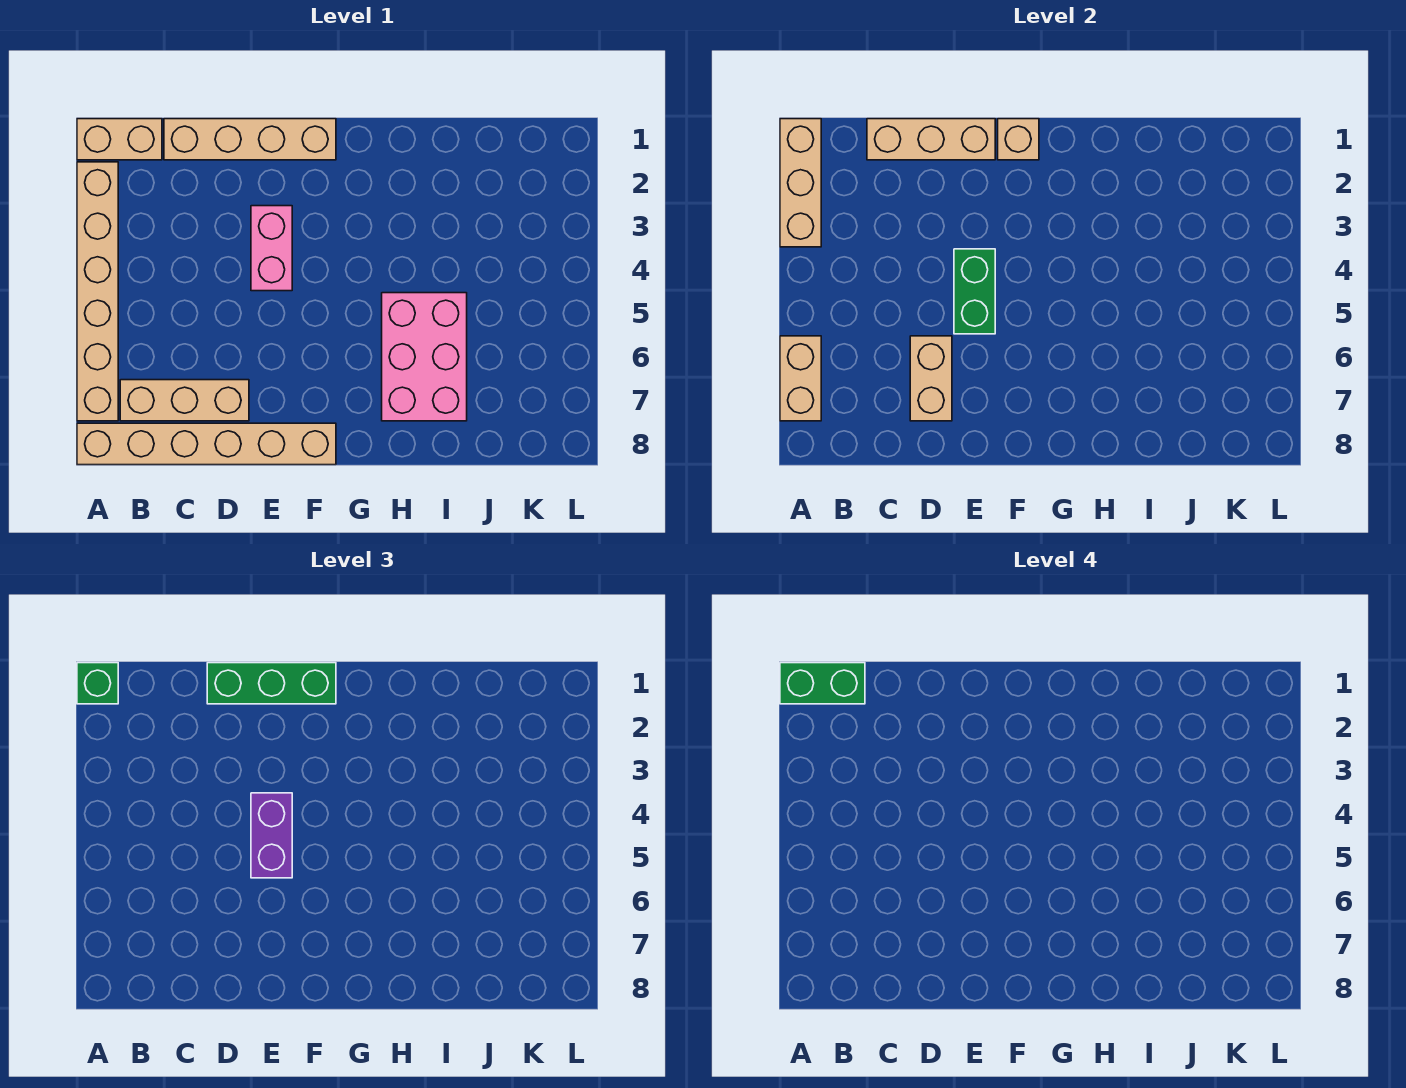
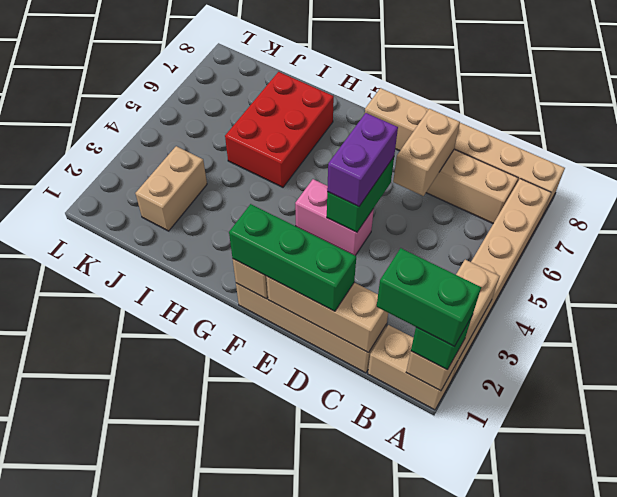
tan 1x2 brick [780,336,821,421] -> tan 1x2 brick moved to [135,146,207,231]
pink 1x2 brick [251,206,292,291] -> pink 1x2 brick turned to [295,179,374,255]
pink 2x3 brick [382,293,467,421] -> red 2x3 brick [225,72,334,187]

